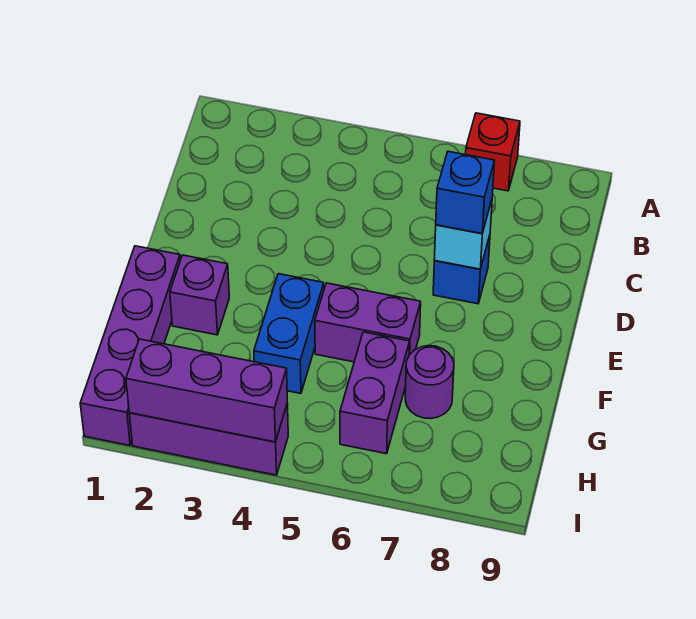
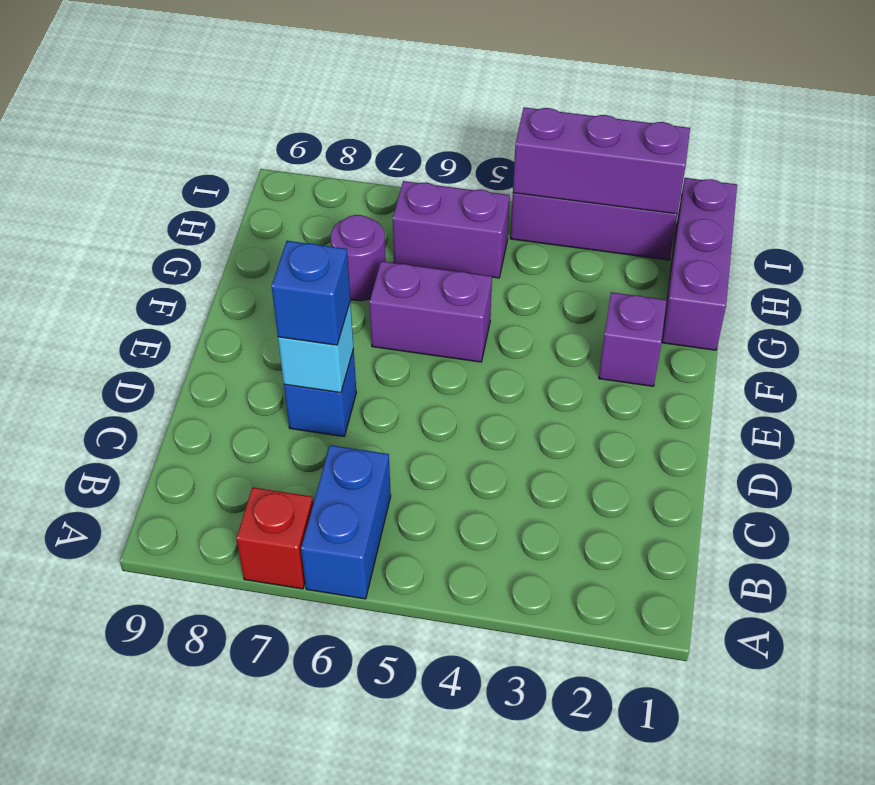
purple 1x4 brick [80,246,180,445] -> purple 1x3 brick [662,178,737,350]
blue 1x2 brick [254,274,324,394] -> blue 1x2 brick moved to [301,445,391,599]
purple 1x2 brick [340,332,410,454] -> purple 1x2 brick turned to [393,181,510,278]

